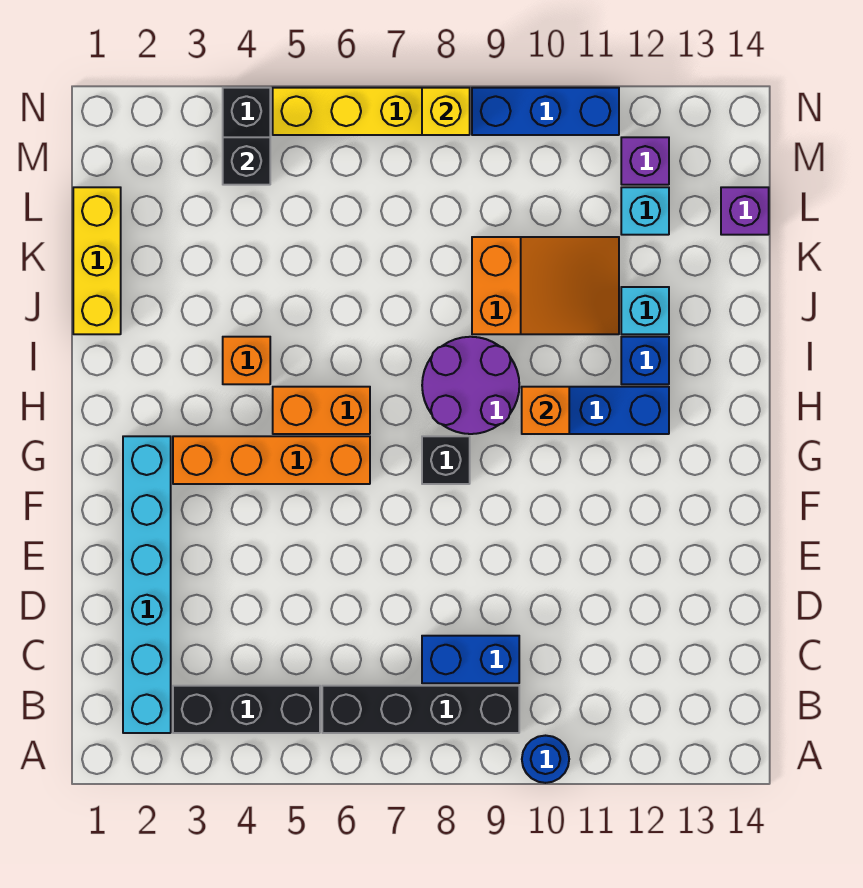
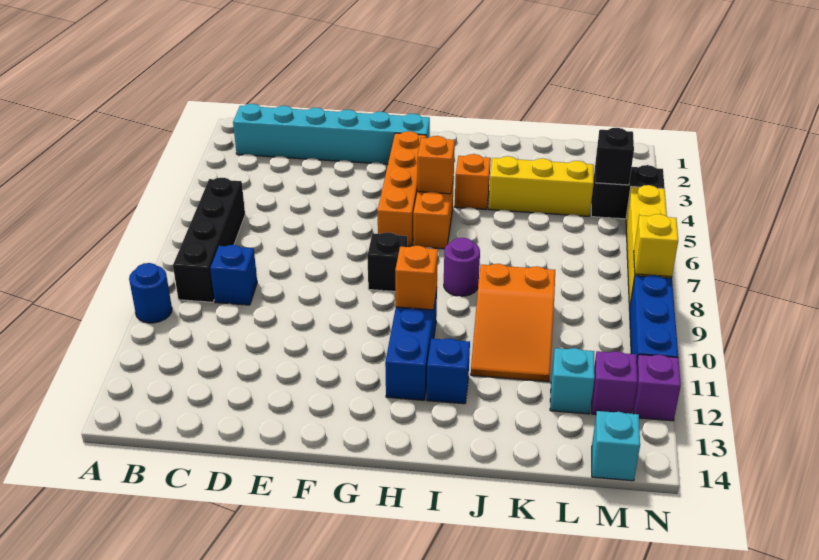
black 1x3 brick [173,686,320,733] -> none
blue 1x2 brick [422,636,519,683] -> blue 1x1 brick [210,245,257,305]
none -> orange 1x1 brick [417,136,455,194]
purple 2x2 round brick [422,337,519,434] -> purple 1x1 round brick [444,238,480,296]
yellow 1x3 brick [73,187,121,334] -> yellow 1x3 brick moved to [489,156,594,216]
cyan 1x1 brick [621,287,669,334] -> cyan 1x1 brick moved to [592,411,640,481]
purple 1x1 brick [721,187,769,235] -> purple 1x1 brick moved to [633,355,681,421]

